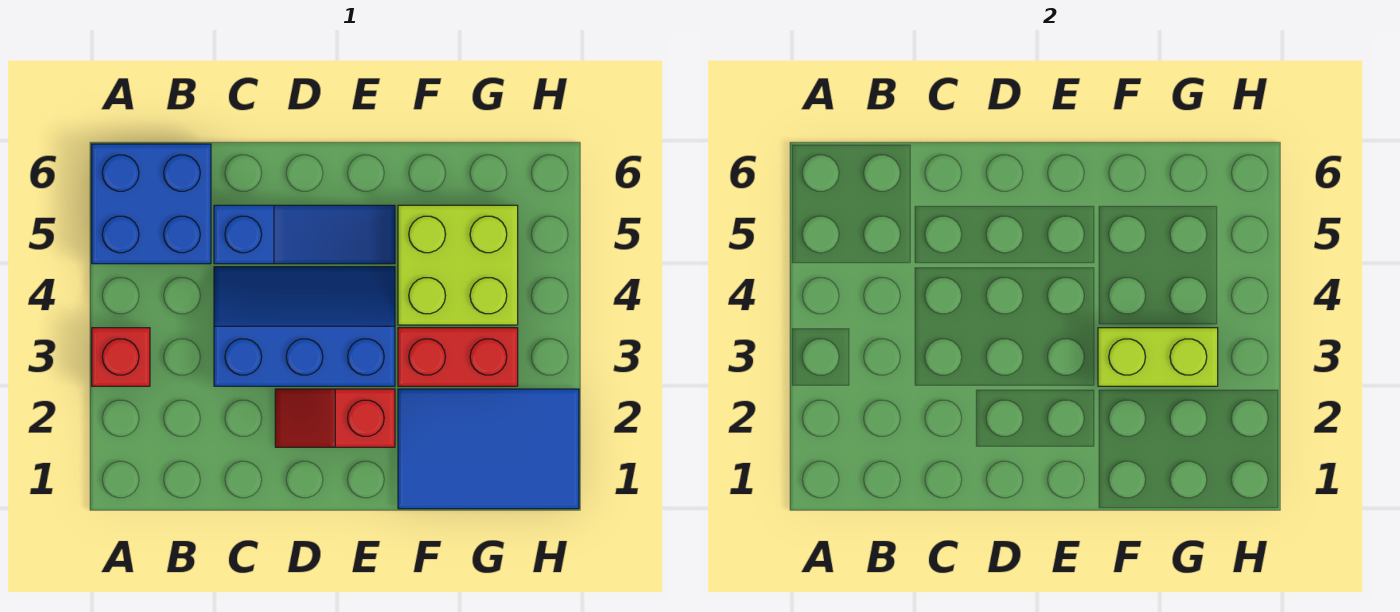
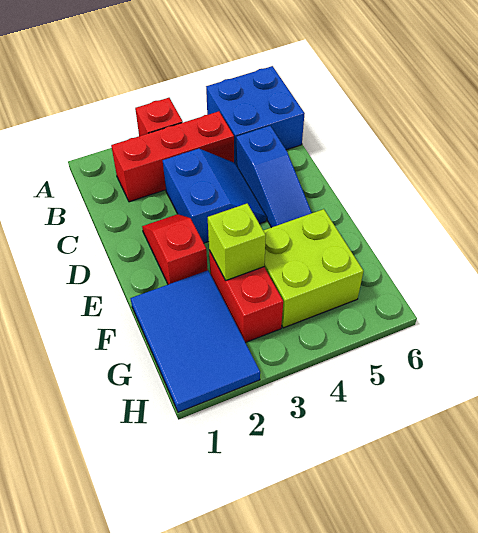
none -> red 1x3 brick [111,111,234,202]
blue 2x3 slope [214,267,395,386] -> blue 2x2 slope [163,149,266,243]
lime 1x2 brick [1098,328,1218,386] -> lime 1x1 brick [208,204,266,280]

